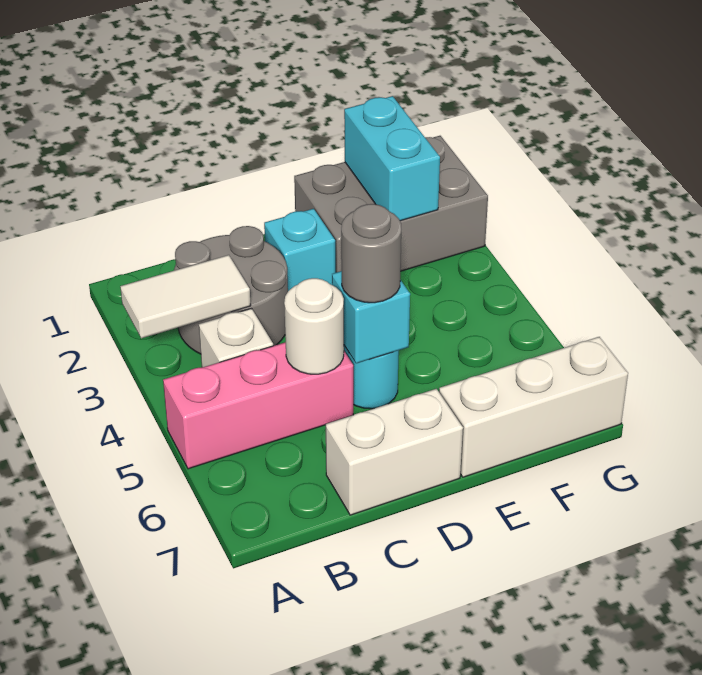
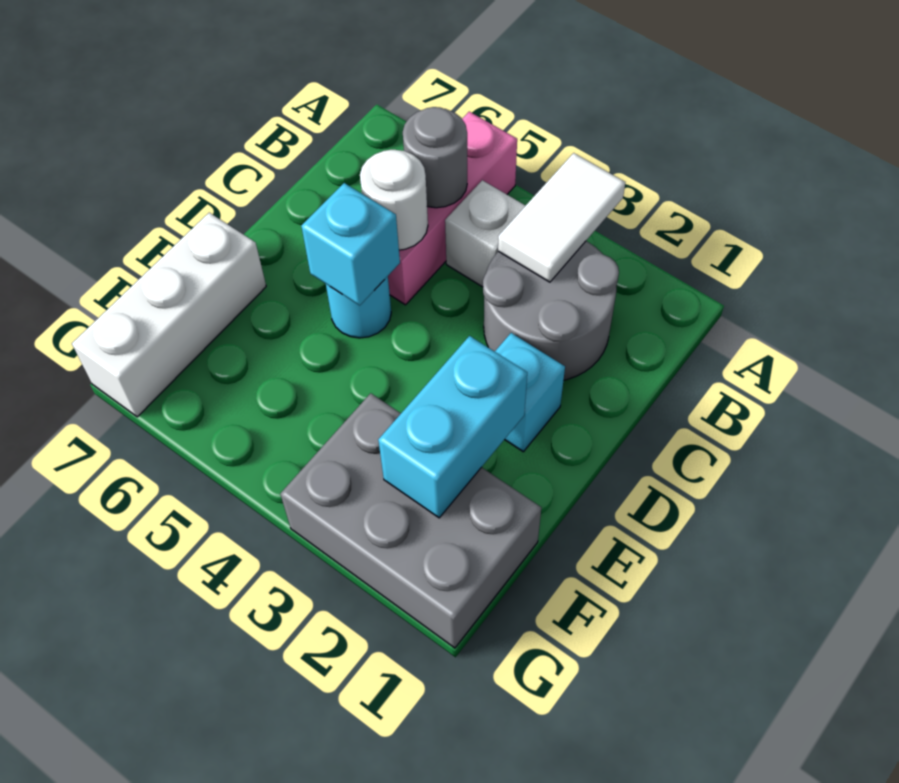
white 1x2 brick [326,389,463,515] -> none
grey 1x1 round brick [341,204,401,303] -> grey 1x1 round brick moved to [403,107,467,208]
grey 2x3 brick [294,136,488,273] -> grey 2x3 brick turned to [280,393,541,648]
cyan 1x2 brick [344,96,440,221] -> cyan 1x2 brick turned to [378,336,527,518]

